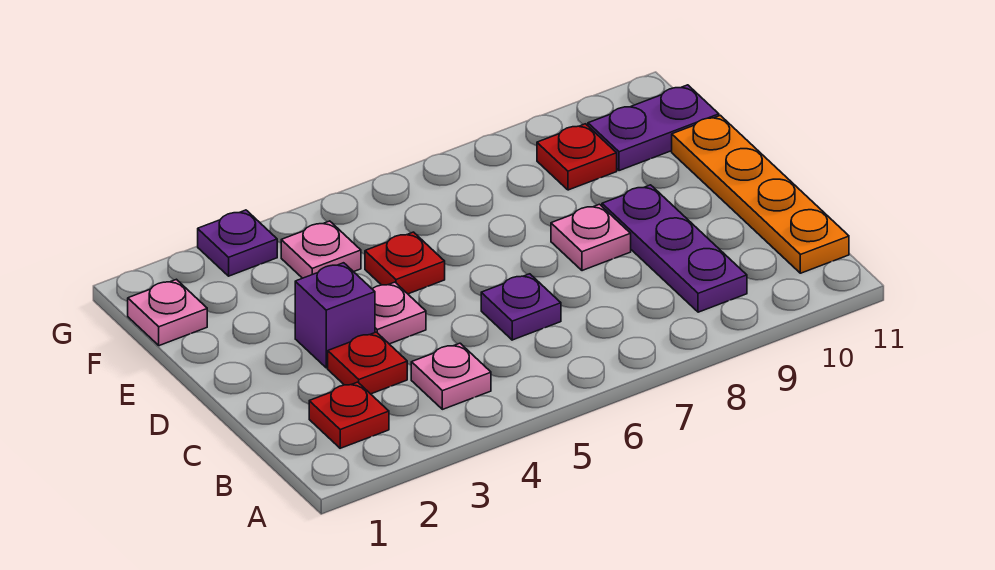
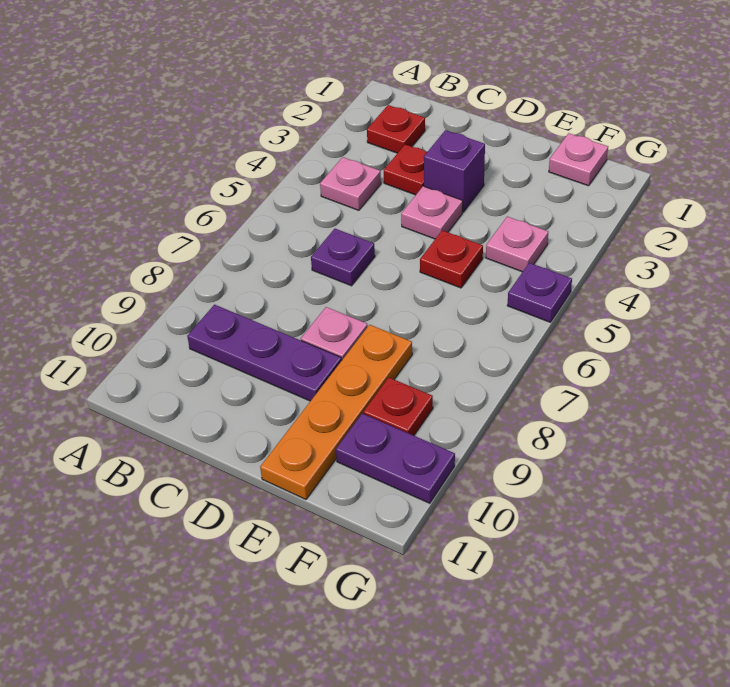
orange 1x4 plate [672,115,849,273] -> orange 1x4 plate turned to [260,325,412,499]
purple 1x2 plate [588,85,719,171] -> purple 1x2 plate turned to [336,414,455,503]
purple 1x1 plate [198,210,277,276] -> purple 1x1 plate moved to [507,263,572,322]

